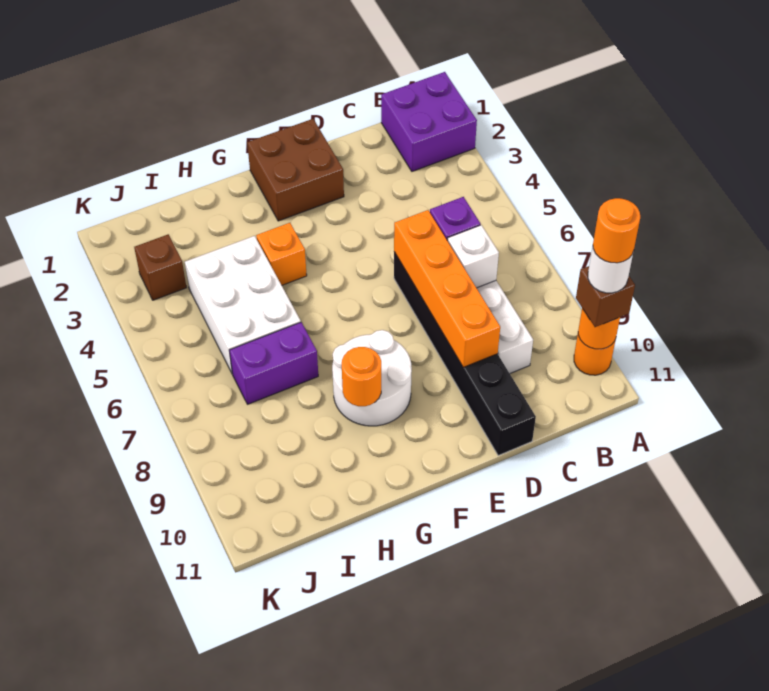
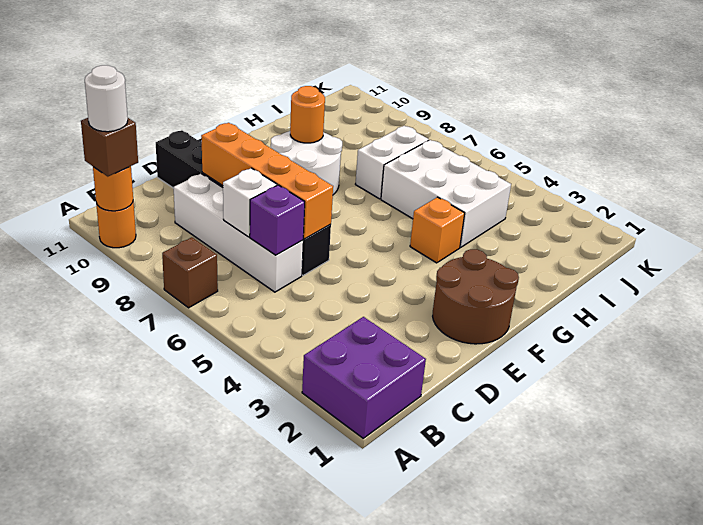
orange 1x1 round brick [593,198,640,263] -> none
brown 2x2 brick [247,119,344,221] -> brown 2x2 round brick [433,249,519,344]
purple 1x2 brick [229,322,318,404] -> white 1x2 brick [355,126,429,199]
brown 1x1 brick [134,234,187,300] -> brown 1x1 brick moved to [162,237,218,308]

